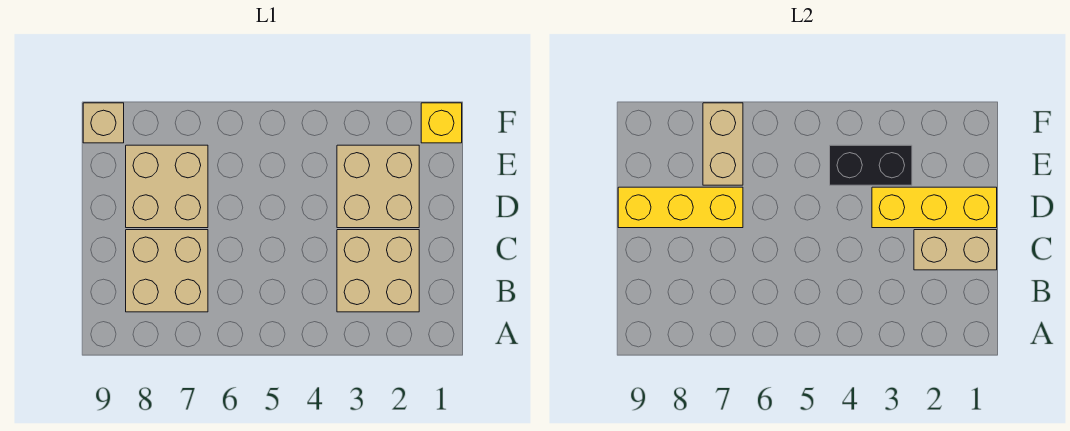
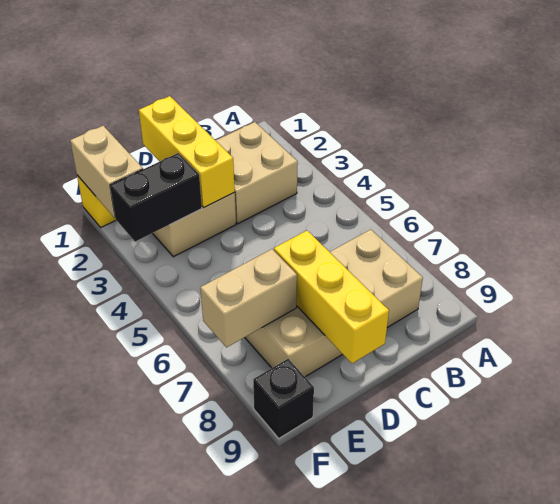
tan 1x2 brick [914,230,997,270] -> tan 1x2 brick moved to [70,126,143,218]
black 1x2 brick [830,145,912,185] -> black 1x2 brick turned to [110,153,202,242]
tan 1x1 brick [83,103,124,143] -> black 1x1 brick [253,359,314,438]

